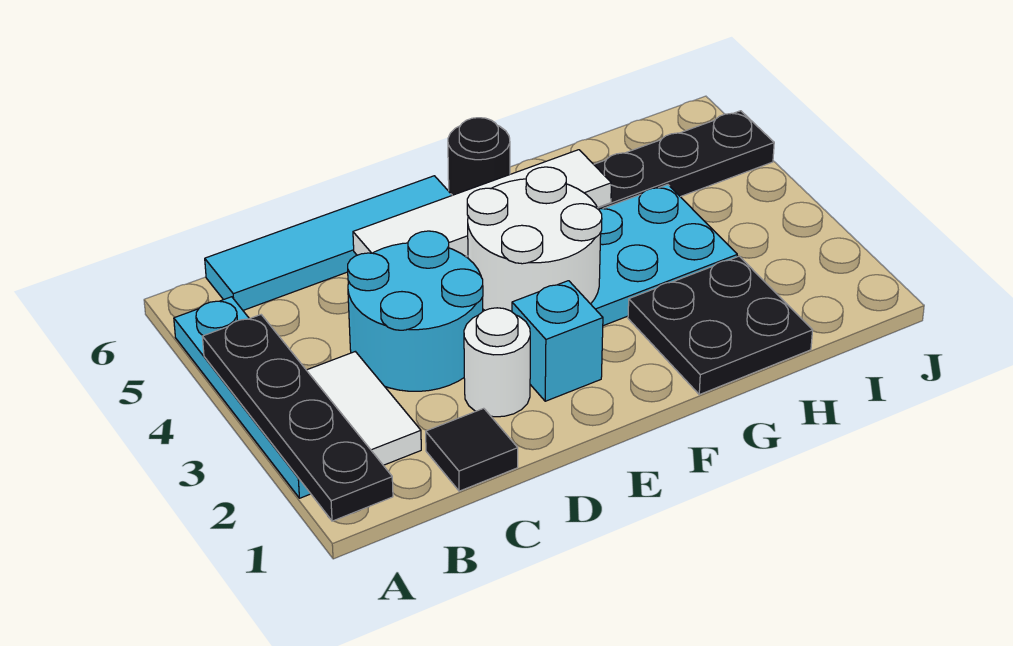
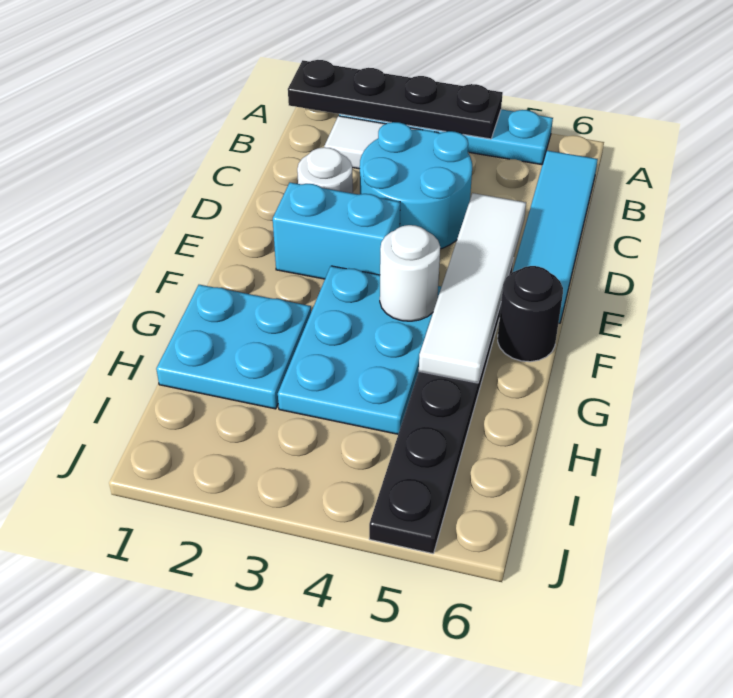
black 1x1 tile [426,408,518,491] -> none
cyan 1x1 brick [512,281,603,401] -> cyan 1x2 brick [273,183,400,279]
white 2x2 round brick [467,167,602,312] -> white 1x1 round brick [380,225,440,321]
black 2x2 plate [628,256,813,395] -> cyan 2x2 plate [156,285,311,409]

